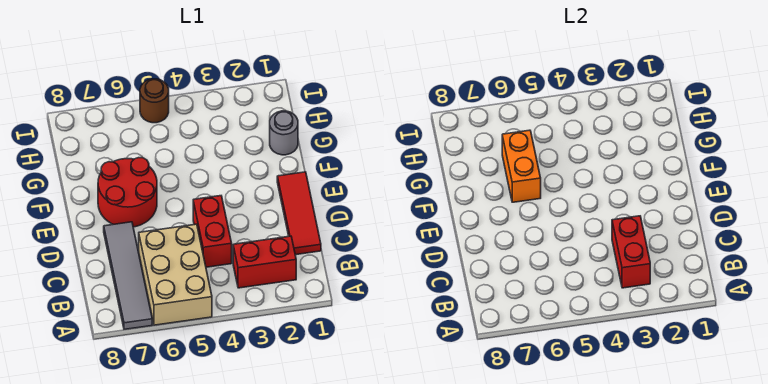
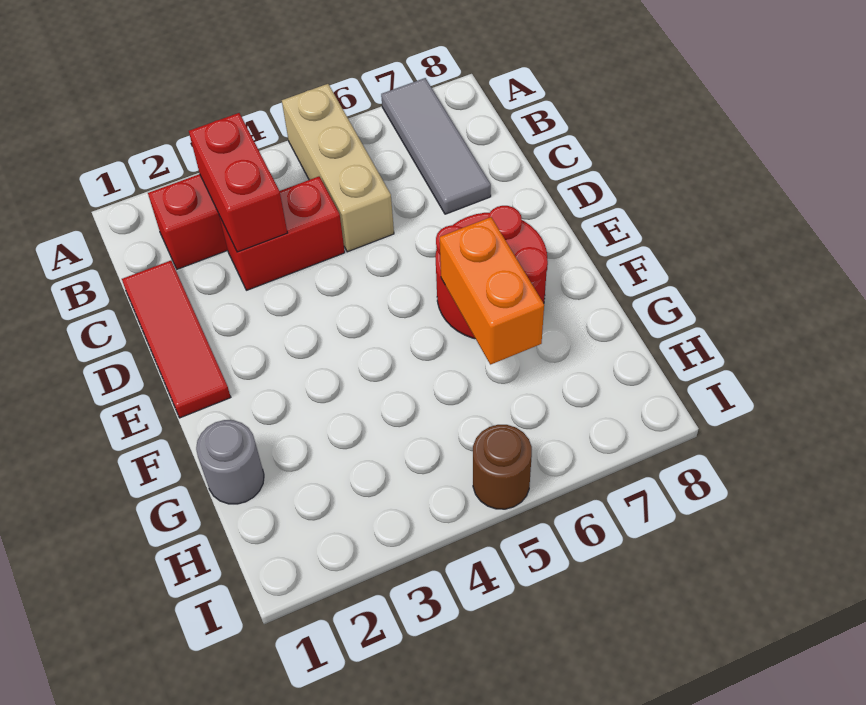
tan 2x3 brick [139,224,212,325] -> tan 1x3 brick [282,84,394,252]
grey 1x4 tile [104,222,152,329] -> grey 1x3 tile [381,78,491,214]
red 1x2 brick [193,196,232,267] -> red 1x2 brick turned to [219,177,345,290]

